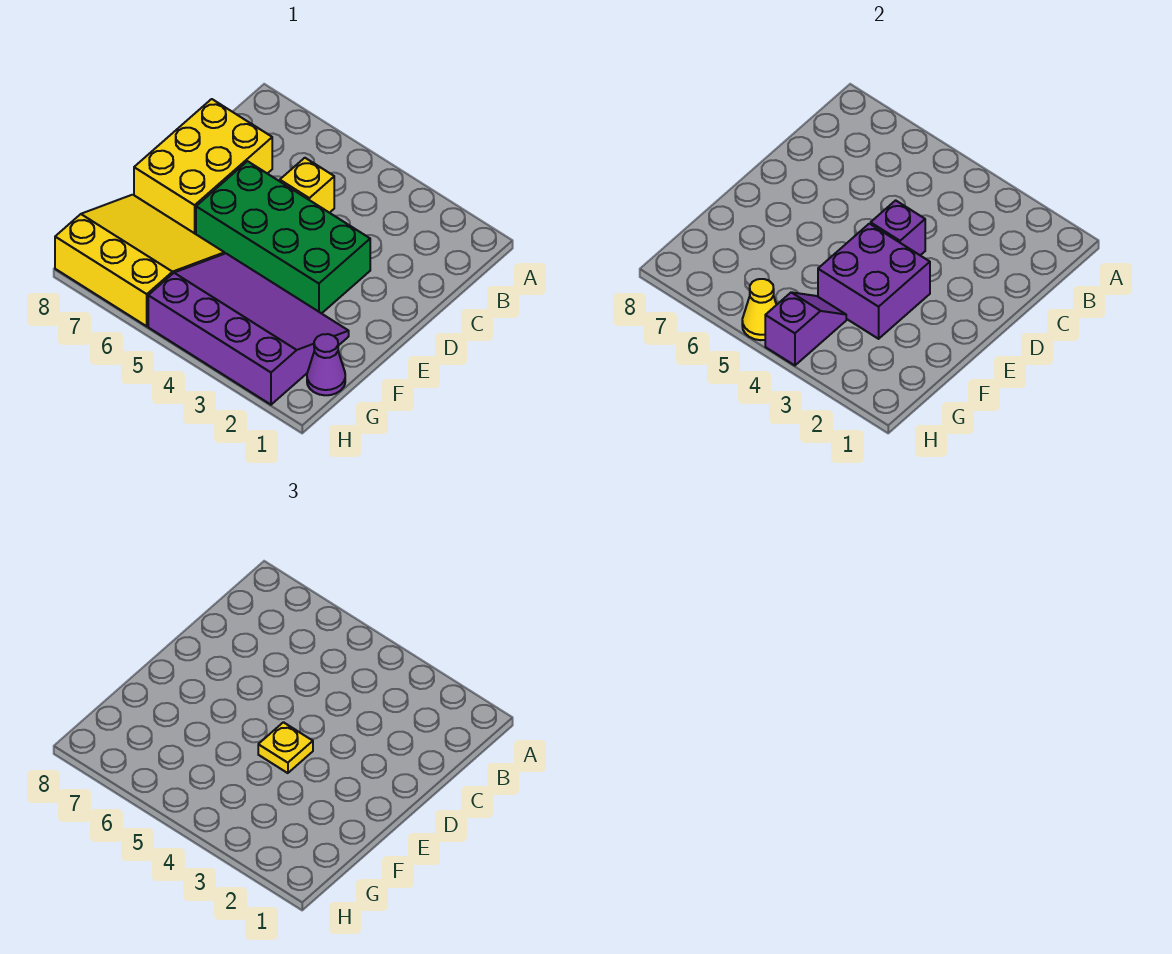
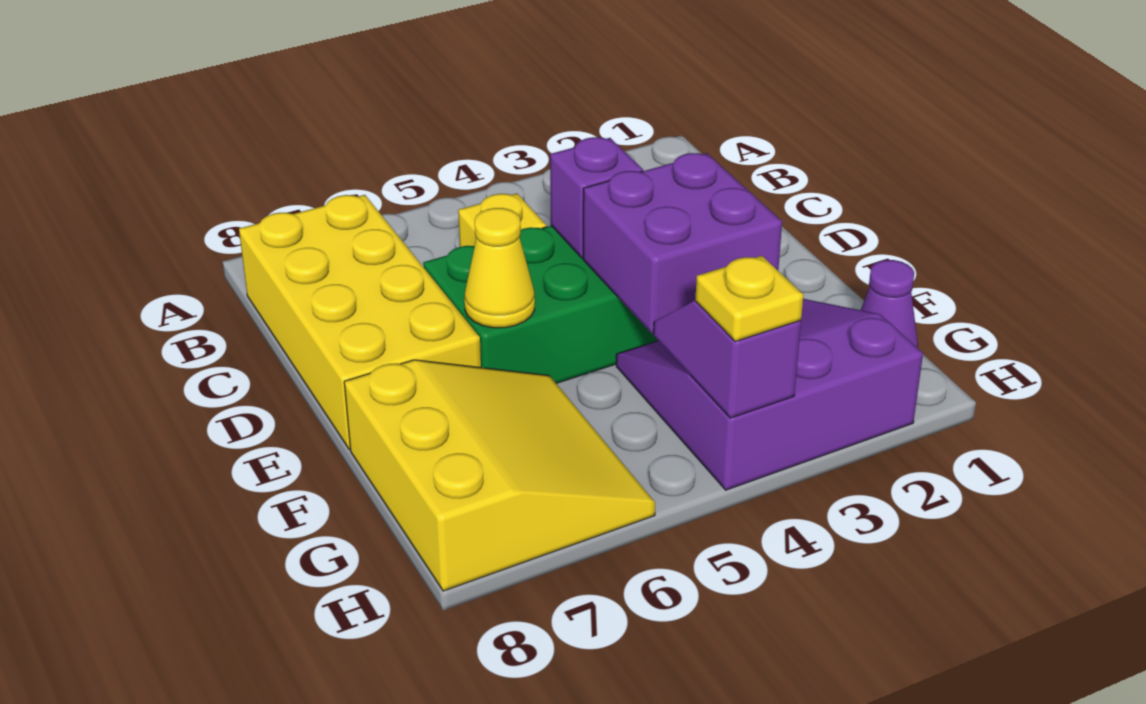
yellow 2x3 brick [134,99,272,234] -> yellow 2x4 brick [239,195,481,450]
yellow 1x1 plate [258,722,313,773] -> yellow 1x1 plate moved to [695,256,803,342]
purple 3x4 slope [148,253,349,405] -> purple 3x3 slope [616,299,923,490]
yellow 3x3 slope [55,195,224,326] -> yellow 3x3 slope turned to [344,360,655,591]
yellow 1x1 cone [742,279,776,340] -> yellow 1x1 cone moved to [464,208,535,328]

